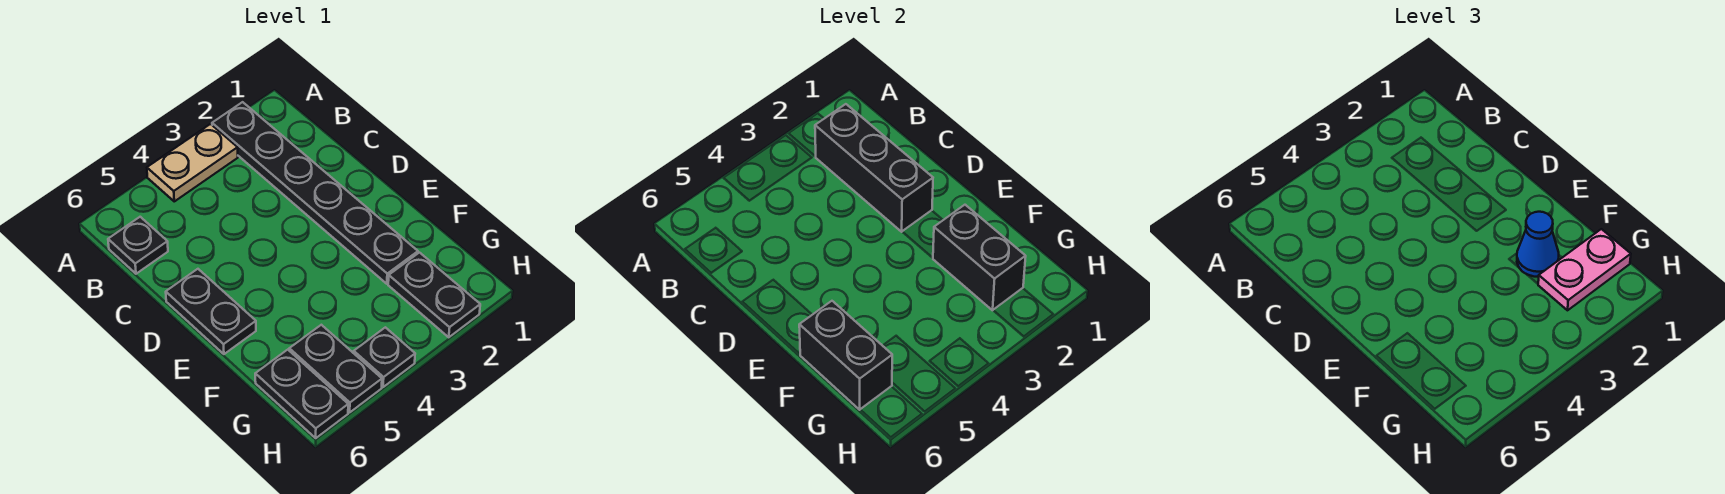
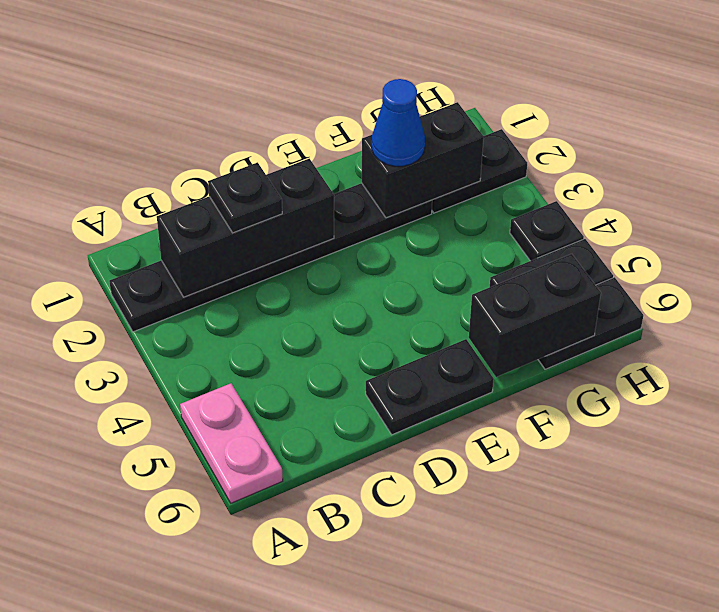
tan 1x2 plate [147,124,238,201] -> none
black 1x1 plate [108,217,168,274] -> black 1x1 plate moved to [208,162,282,233]
pink 1x2 plate [1538,229,1631,310] -> pink 1x2 plate moved to [180,383,283,503]

